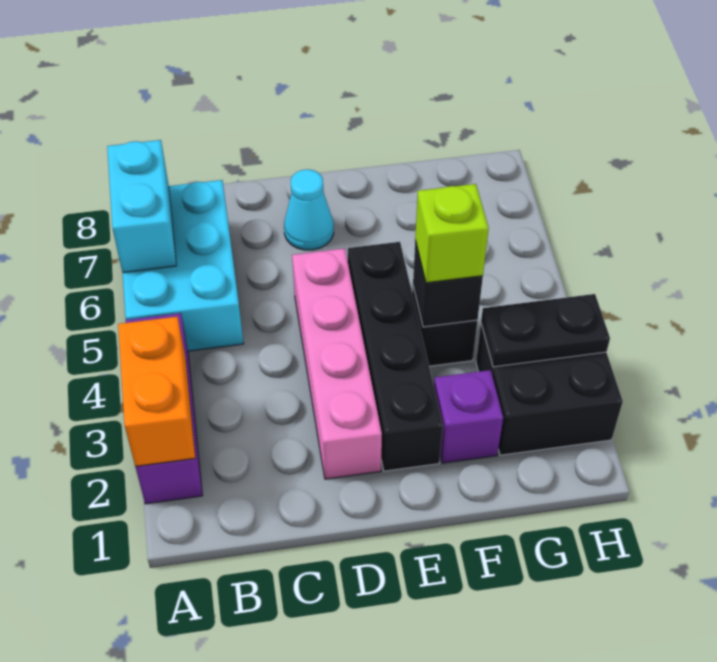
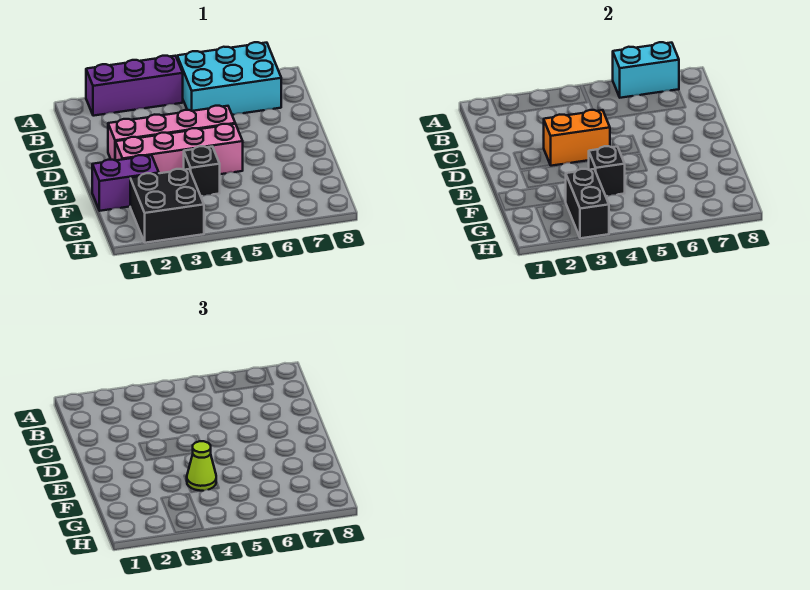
orange 1x2 brick [118,316,195,466] -> orange 1x2 brick moved to [544,110,610,166]
cyan 1x1 cone [284,169,334,250] -> none
black 1x4 brick [348,242,443,471] -> pink 1x4 brick [115,124,243,174]
purple 1x1 brick [434,370,503,463] -> purple 1x2 brick [92,155,159,211]
lime 1x1 brick [415,184,489,283] -> lime 1x1 cone [187,441,216,491]
black 1x2 plate [481,294,610,367] -> black 1x2 brick [565,169,609,238]

